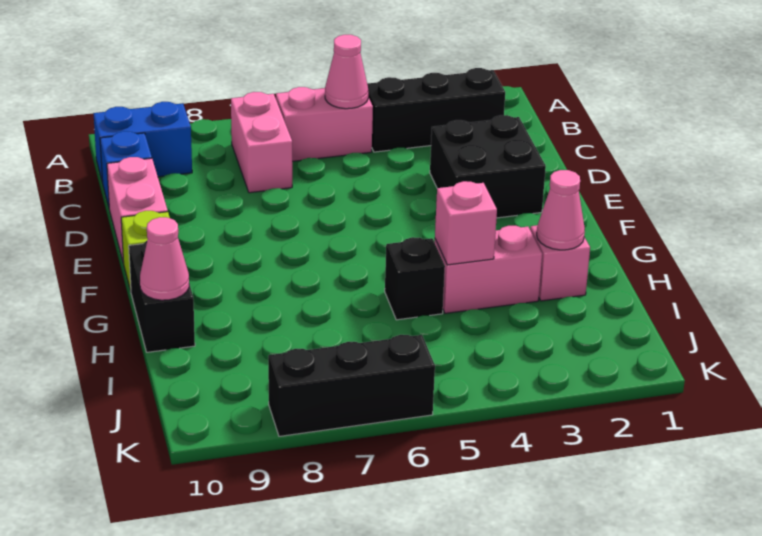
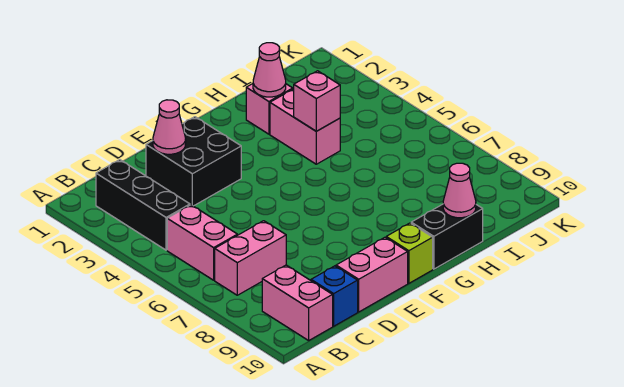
pink 1x1 cone [325,35,368,109] -> pink 1x1 cone moved to [153,100,186,154]
blue 1x2 brick [93,102,192,183] -> pink 1x2 brick [262,265,333,340]
black 1x1 brick [385,237,445,320] -> none
black 1x3 brick [268,335,435,436] -> none

